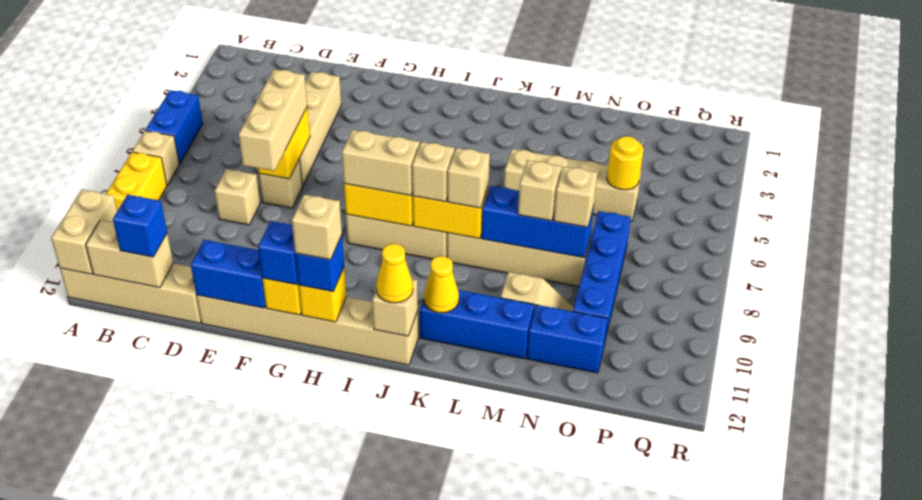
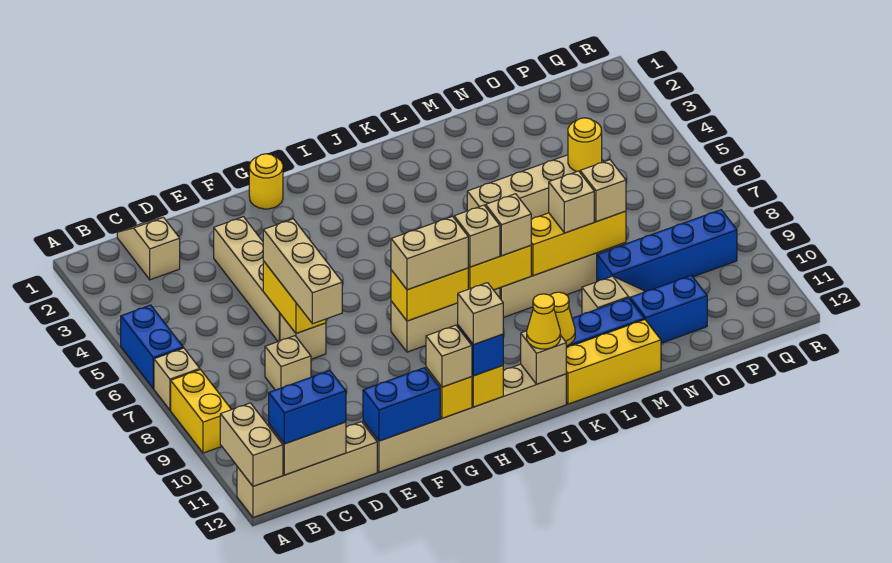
none -> tan 1x2 slope [117,217,180,280]
blue 1x1 brick [113,195,167,257] -> blue 1x2 brick [269,371,346,444]
none -> yellow 1x1 round brick [249,154,283,209]
blue 1x1 brick [258,221,298,285] -> tan 1x1 brick [426,325,472,387]
none -> yellow 1x3 brick [566,320,661,404]
blue 1x3 brick [482,186,594,258] -> yellow 1x3 brick [531,211,626,276]
blue 1x4 brick [573,211,631,340] -> blue 1x4 brick turned to [597,210,737,292]

